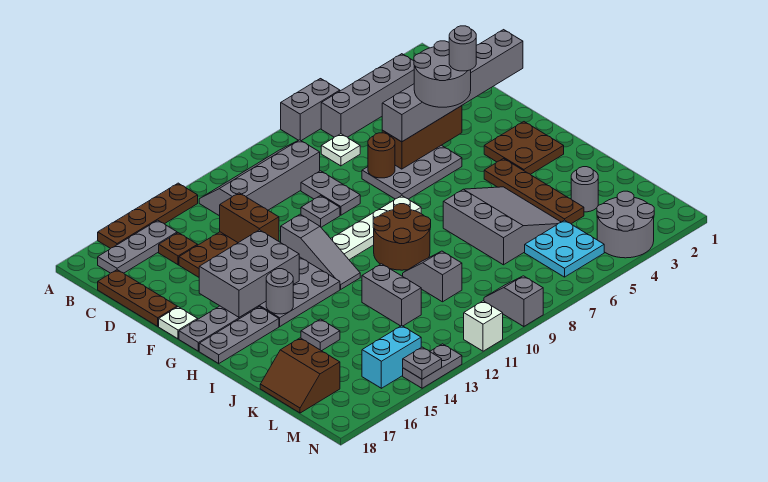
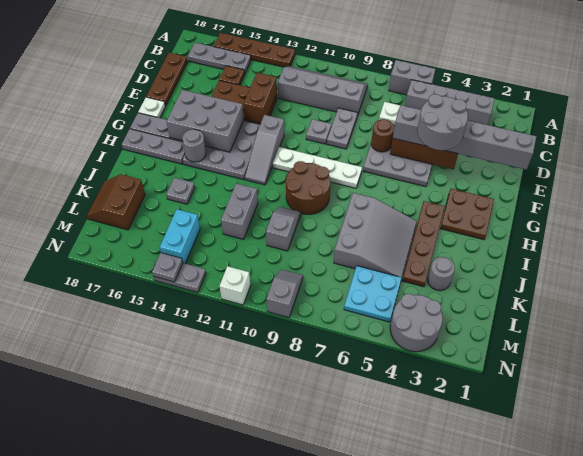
grey 1x1 round brick [449,26,476,71] -> none
cyan 1x2 brick [362,326,421,388] -> cyan 1x2 brick turned to [160,209,200,264]

